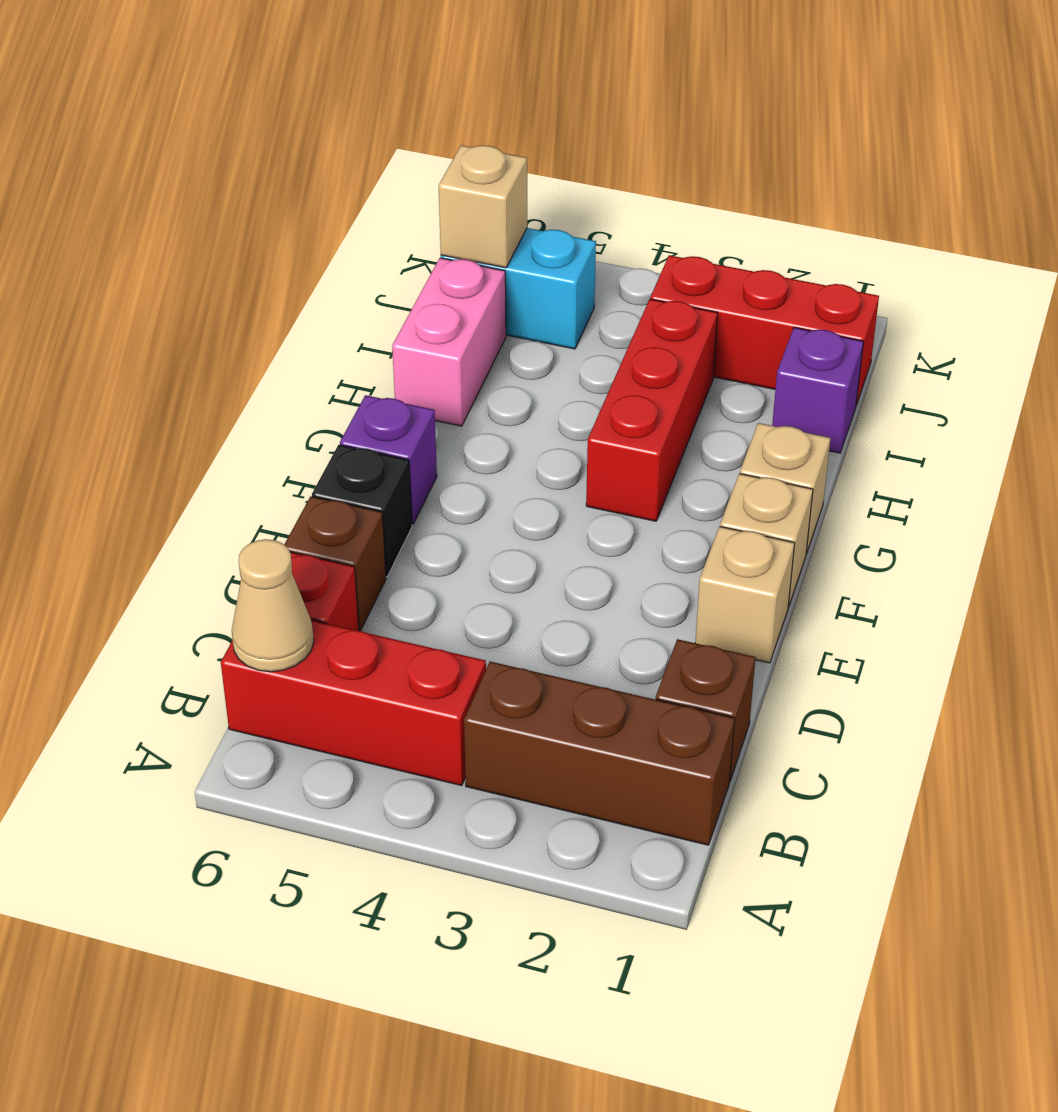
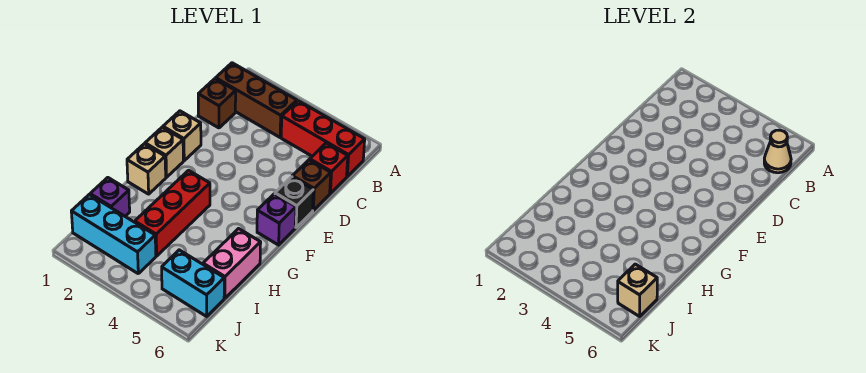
red 1x3 brick [650,255,879,405] -> cyan 1x3 brick [71,195,156,273]

